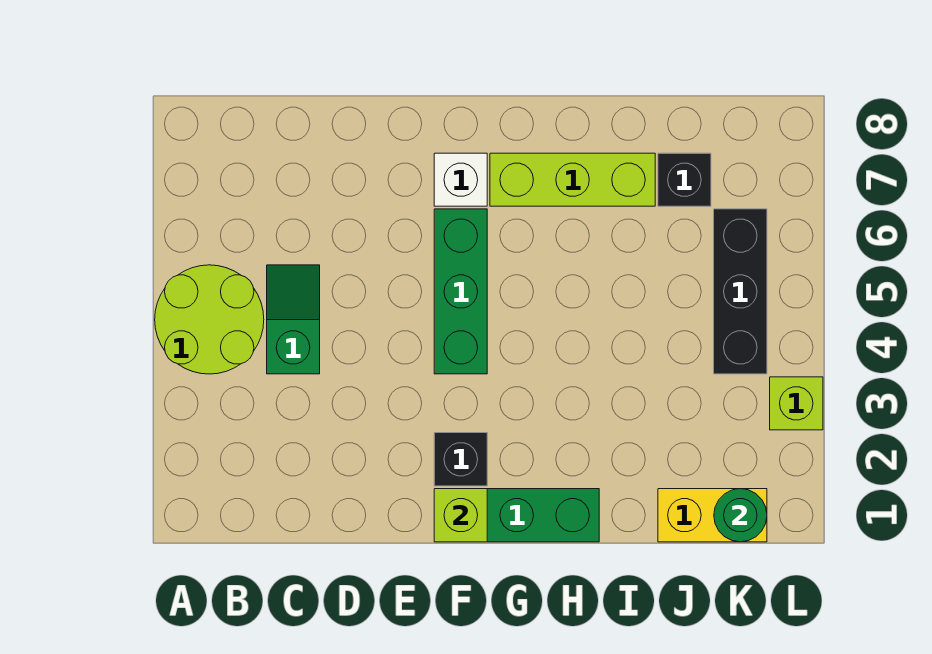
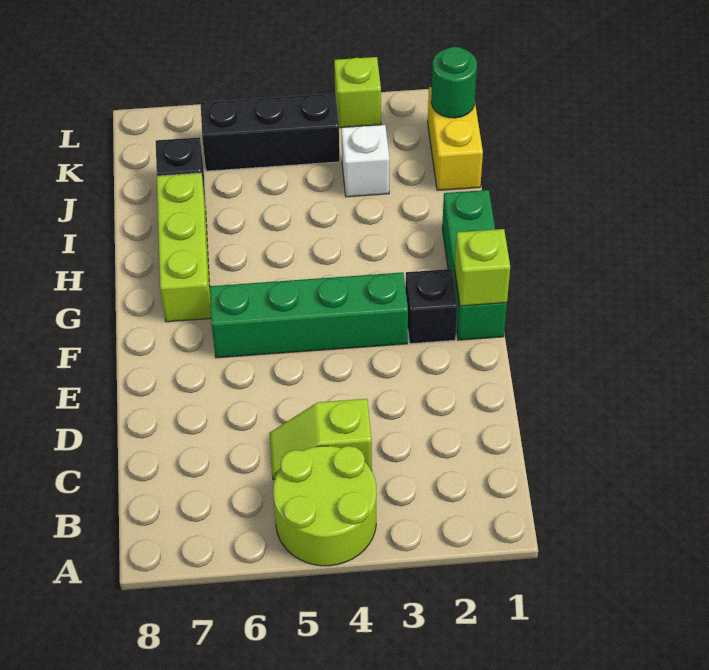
green 1x2 slope [267,265,320,374] -> lime 1x2 slope [269,399,372,480]
green 1x3 brick [434,209,487,374] -> green 1x4 brick [210,272,408,358]
white 1x1 brick [434,153,487,206] -> white 1x1 brick moved to [341,125,390,197]

